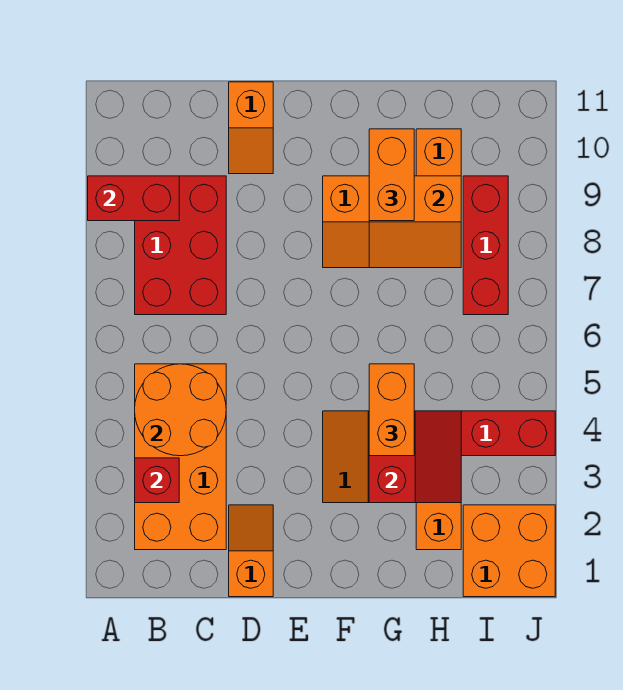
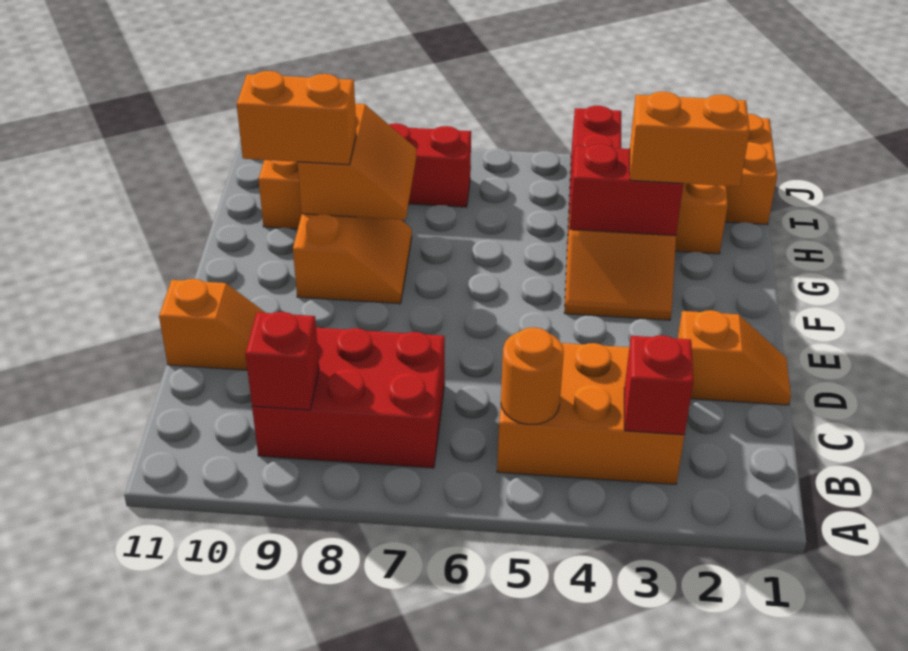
red 1x2 brick [88,176,179,221] -> red 1x1 brick [245,312,319,410]
orange 2x4 brick [135,364,226,550] -> orange 2x3 brick [497,343,684,484]
orange 2x2 round brick [135,364,226,456] -> orange 1x1 round brick [501,327,564,424]
orange 1x2 slope [229,505,273,597] -> orange 1x2 slope turned to [678,310,791,405]
orange 1x2 brick [369,364,414,456] -> orange 1x2 brick moved to [630,92,750,187]

